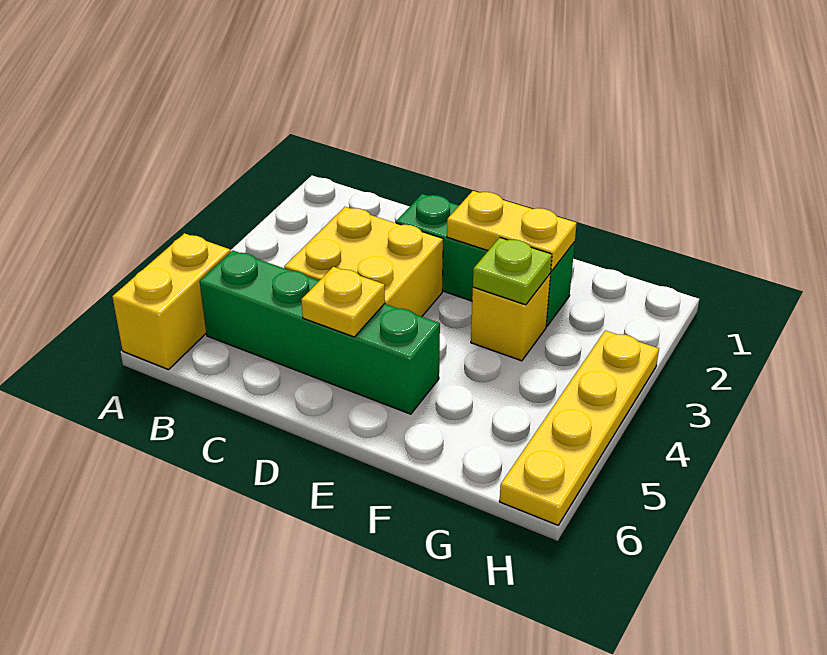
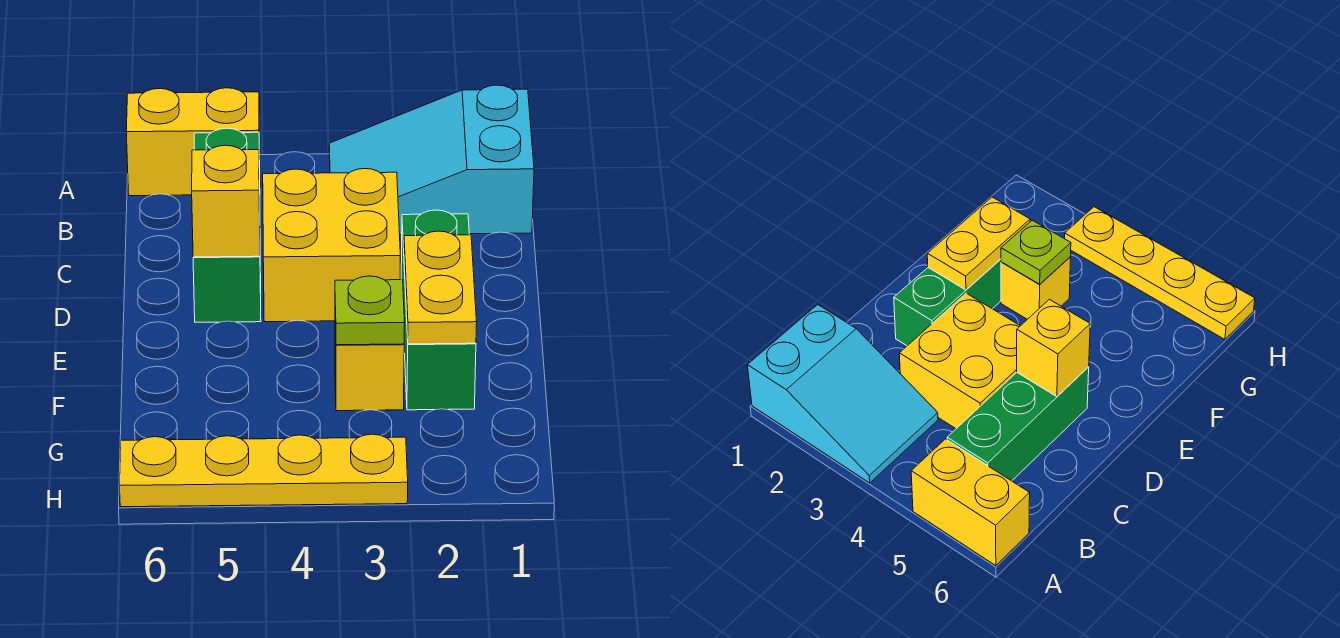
none -> cyan 2x3 slope [329,85,534,235]
green 1x4 brick [199,250,440,414] -> green 1x3 brick [193,128,261,322]
yellow 1x1 plate [301,267,385,337] -> yellow 1x1 brick [192,145,260,257]

